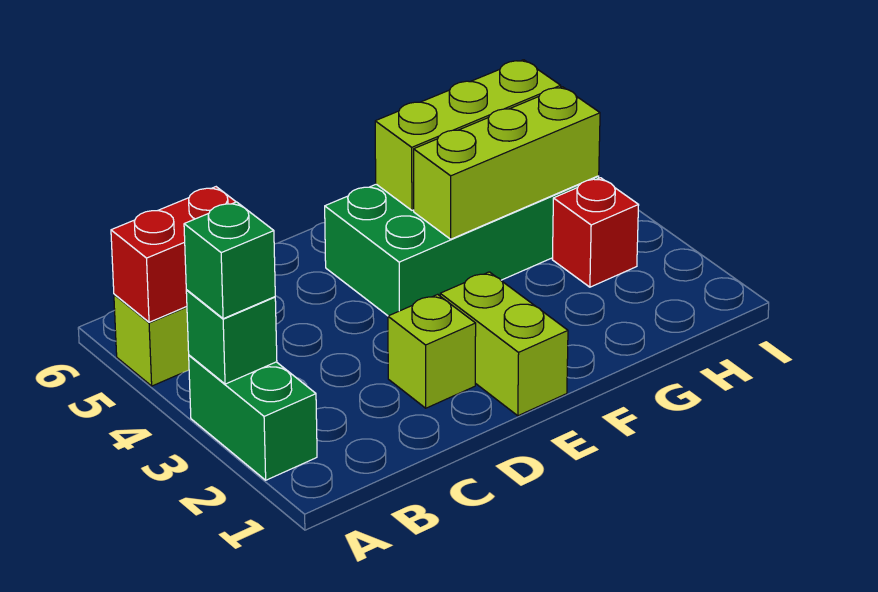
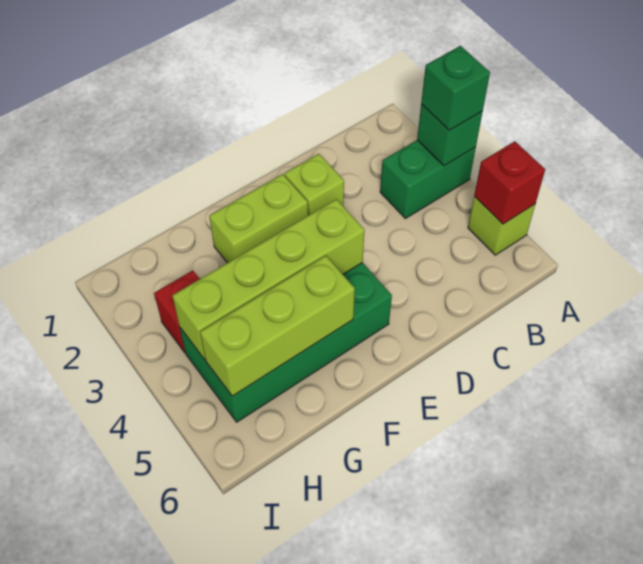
green 1x2 brick [189,355,317,480] -> green 1x2 brick turned to [380,140,476,218]
red 1x2 brick [111,187,236,322] -> red 1x1 brick [474,141,545,224]
lime 1x2 brick [440,272,568,416] -> lime 1x2 brick turned to [209,174,308,263]
lime 1x3 brick [414,87,600,239] -> lime 1x4 brick [172,199,364,359]

